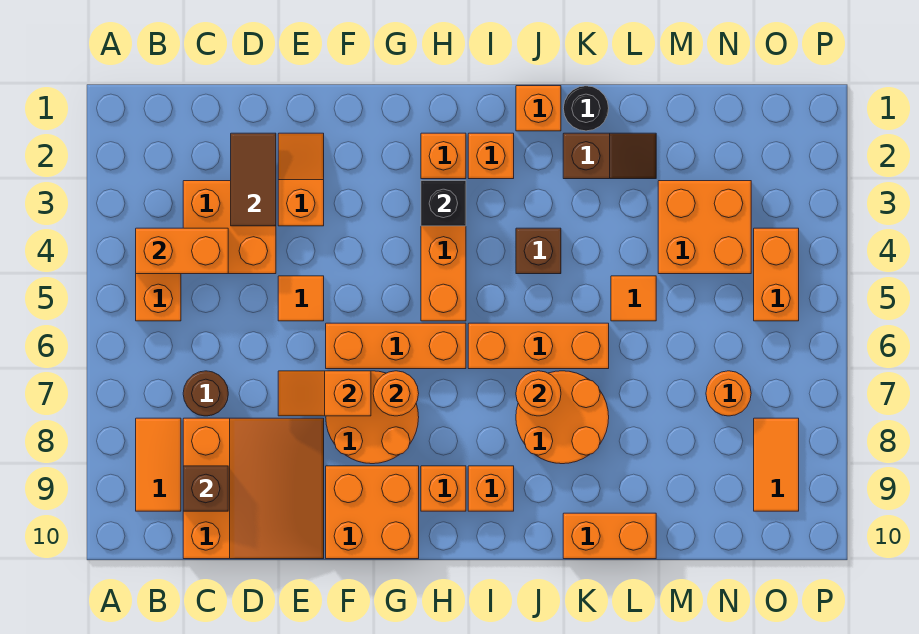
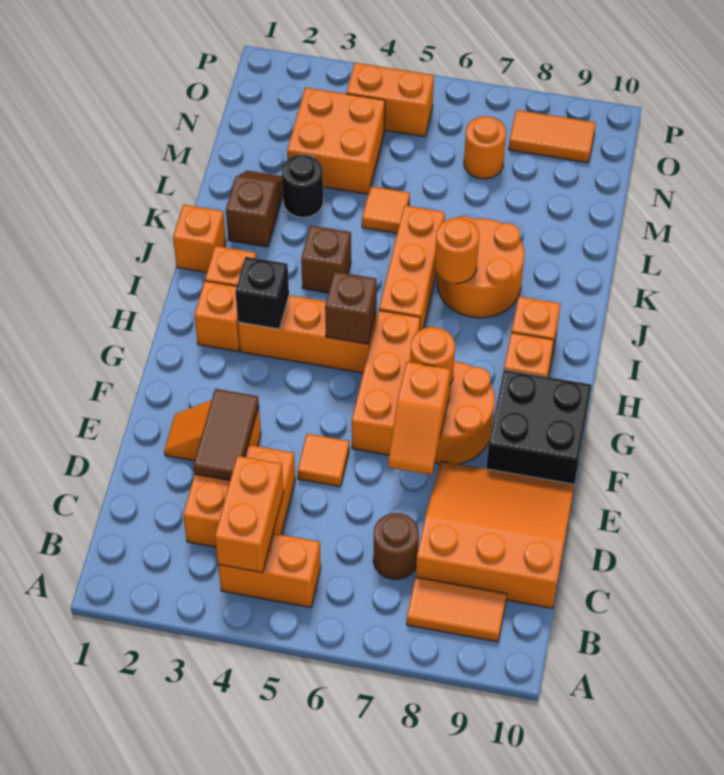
brown 1x1 brick [183,466,228,511] -> brown 1x1 brick moved to [325,272,377,344]
brown 1x2 tile [231,133,276,226] -> brown 1x2 tile turned to [193,389,259,481]
orange 2x2 brick [326,466,419,559] -> black 2x2 brick [486,370,592,485]
black 1x1 round brick [563,86,609,131] -> black 1x1 round brick moved to [282,155,323,217]
orange 1x2 brick [563,513,656,559] -> none

